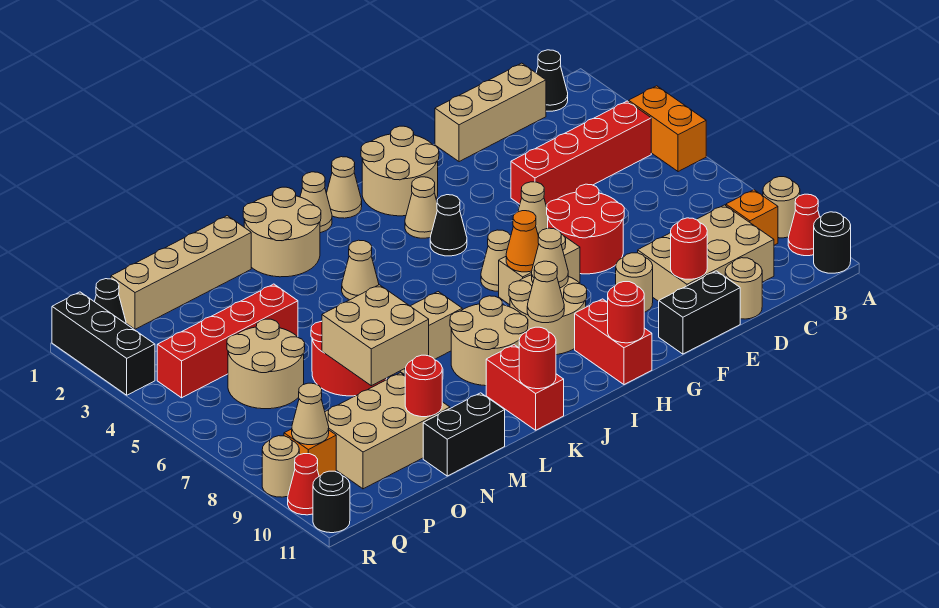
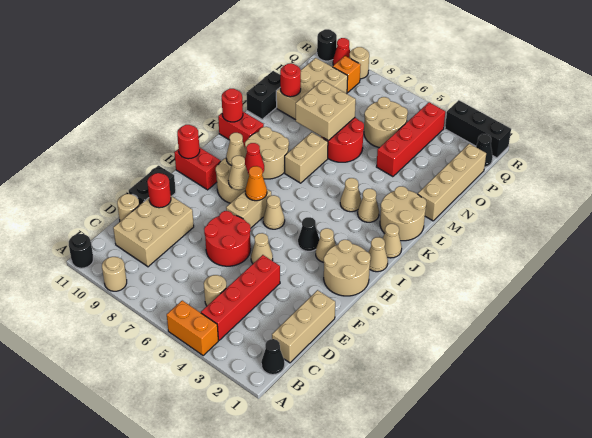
red 1x1 cone [788,194,820,256] -> red 1x1 cone moved to [245,143,264,174]
orange 1x1 brick [726,190,778,245] -> none
tan 1x1 round brick [616,253,653,312] -> tan 1x1 round brick moved to [204,275,227,306]
tan 1x1 cone [292,383,329,445] -> tan 1x1 cone moved to [358,189,379,222]

